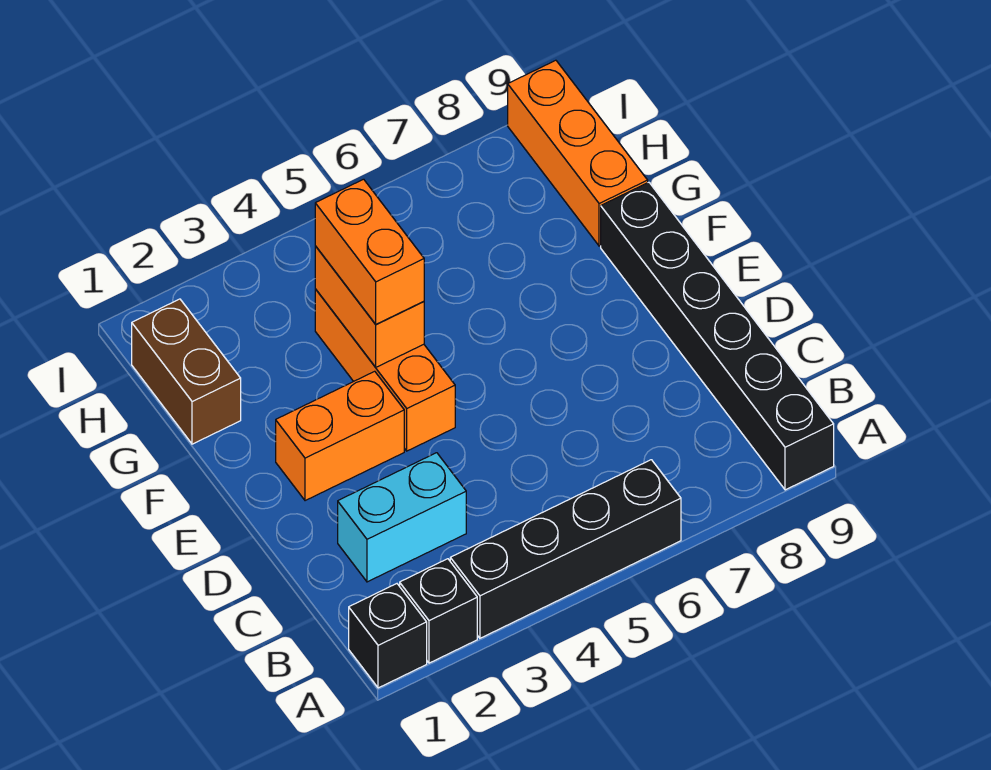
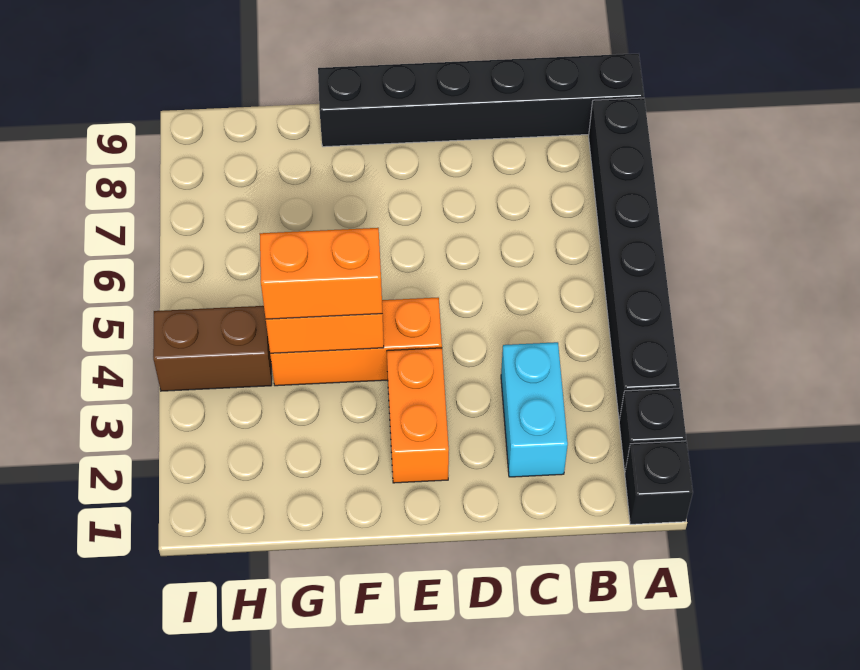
black 1x4 brick [450,460,681,638] -> black 1x6 brick [589,98,680,420]
brown 1x2 brick [132,299,241,444] -> brown 1x2 brick moved to [153,306,272,391]
orange 1x3 brick [508,60,648,246] -> none

